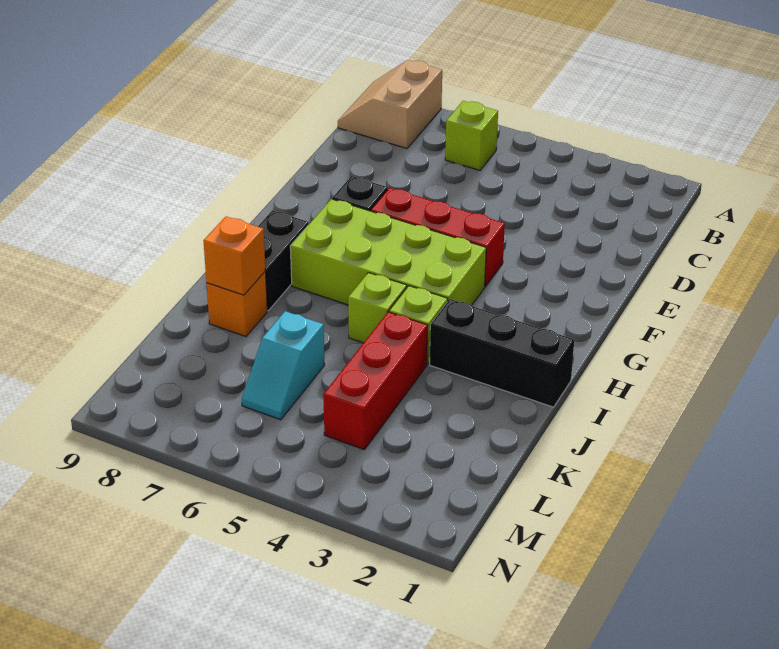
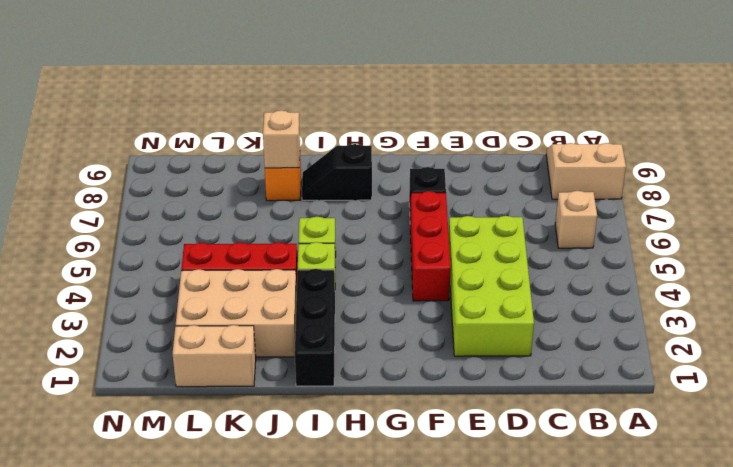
lime 1x1 brick [445,101,498,170] -> tan 1x1 brick [555,191,597,248]
lime 2x4 brick [290,199,486,305] -> lime 2x4 brick moved to [449,216,534,356]
black 1x2 brick [258,210,309,311] -> black 1x2 slope [302,144,372,200]
none -> tan 2x3 brick [176,269,297,357]
orange 1x1 brick [203,217,265,295] -> tan 1x1 brick [263,110,300,168]
none -> tan 1x2 brick [172,325,256,387]
cyan 1x2 slope [242,311,325,420] -> none

